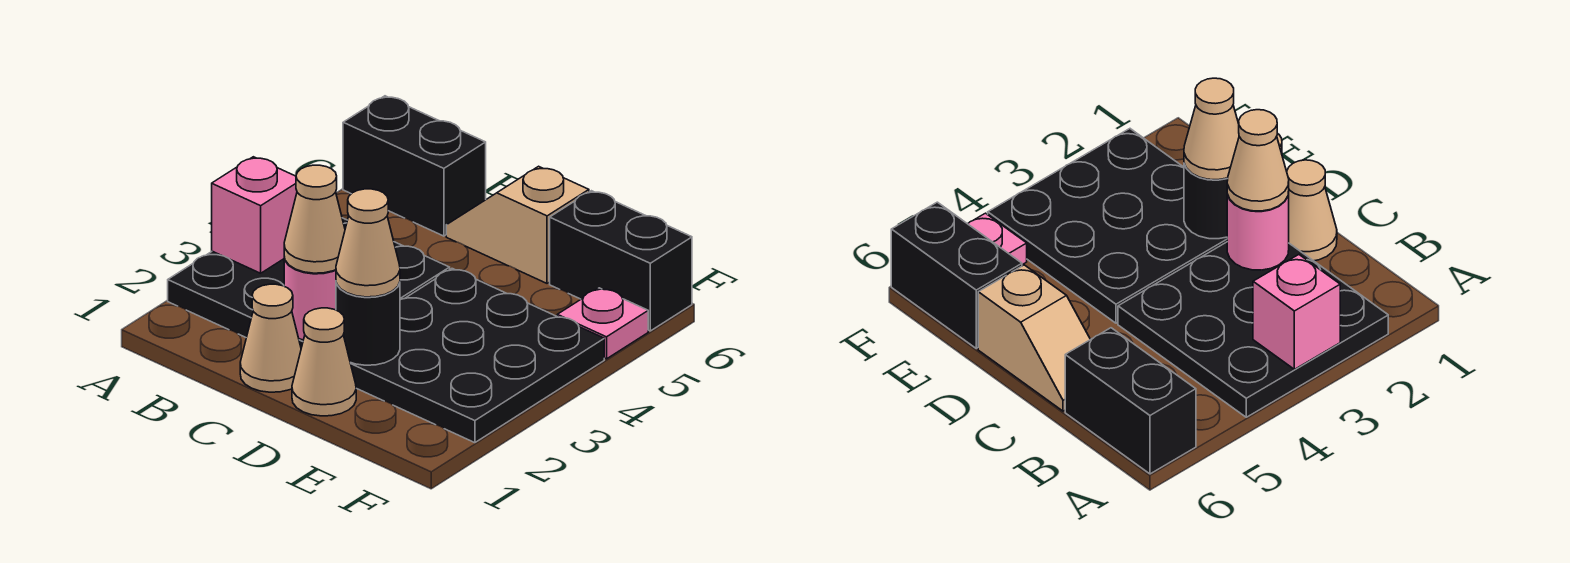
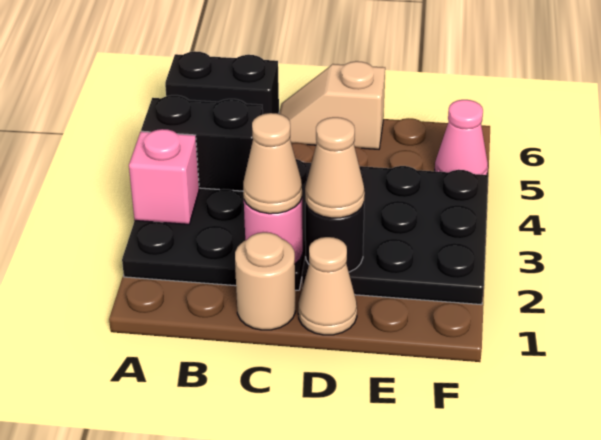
tan 1x1 cone [240,284,301,392] -> tan 1x1 round brick [235,232,295,330]
black 1x2 brick [550,191,692,331] -> black 1x2 brick moved to [141,95,263,191]
pink 1x1 plate [557,288,648,359] -> pink 1x1 cone [435,100,488,175]

